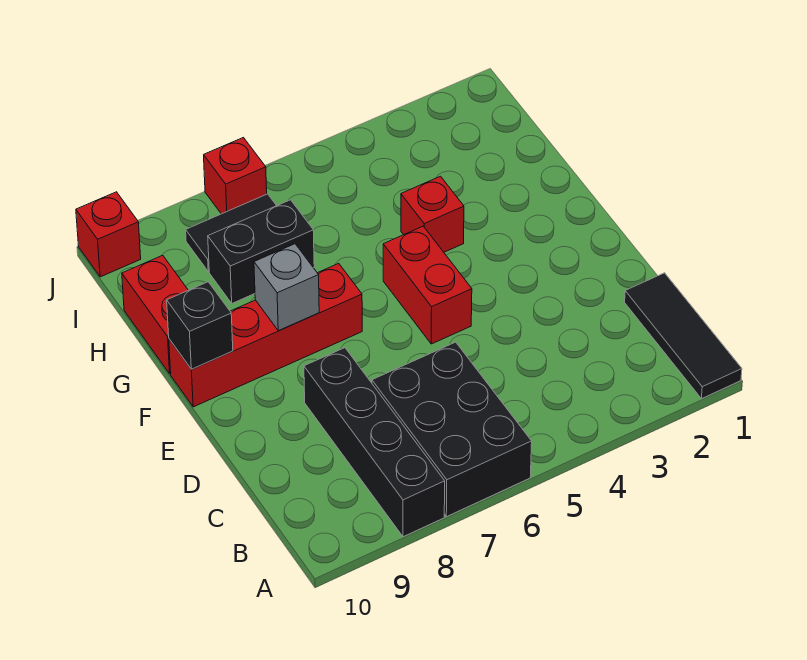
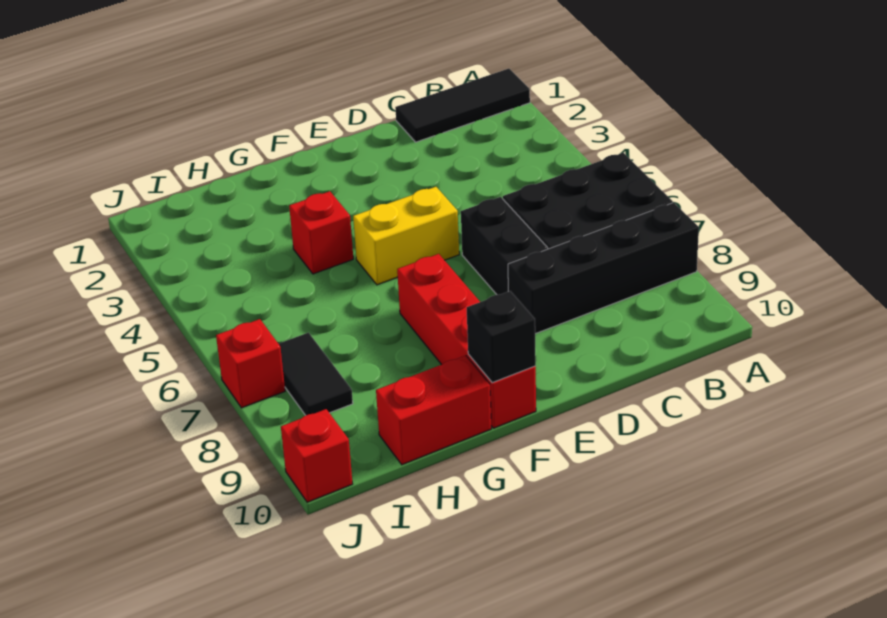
red 1x2 brick [383,226,472,344] -> yellow 1x2 brick [353,187,459,285]
grey 1x1 brick [254,244,319,331] -> none
black 1x2 brick [208,200,314,303] -> black 1x2 brick moved to [461,197,548,295]

